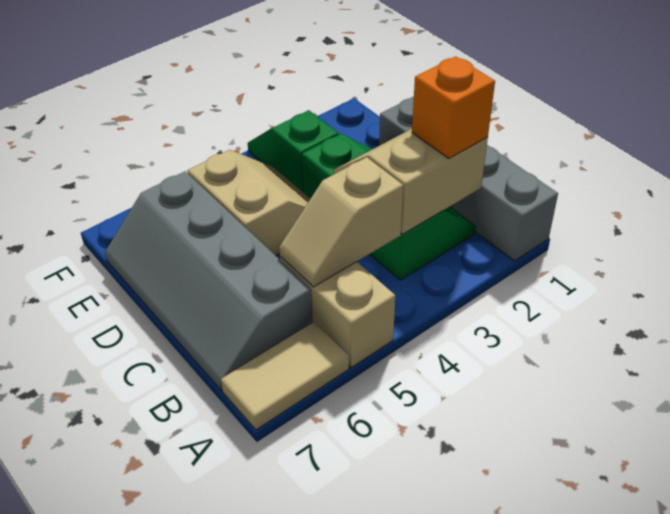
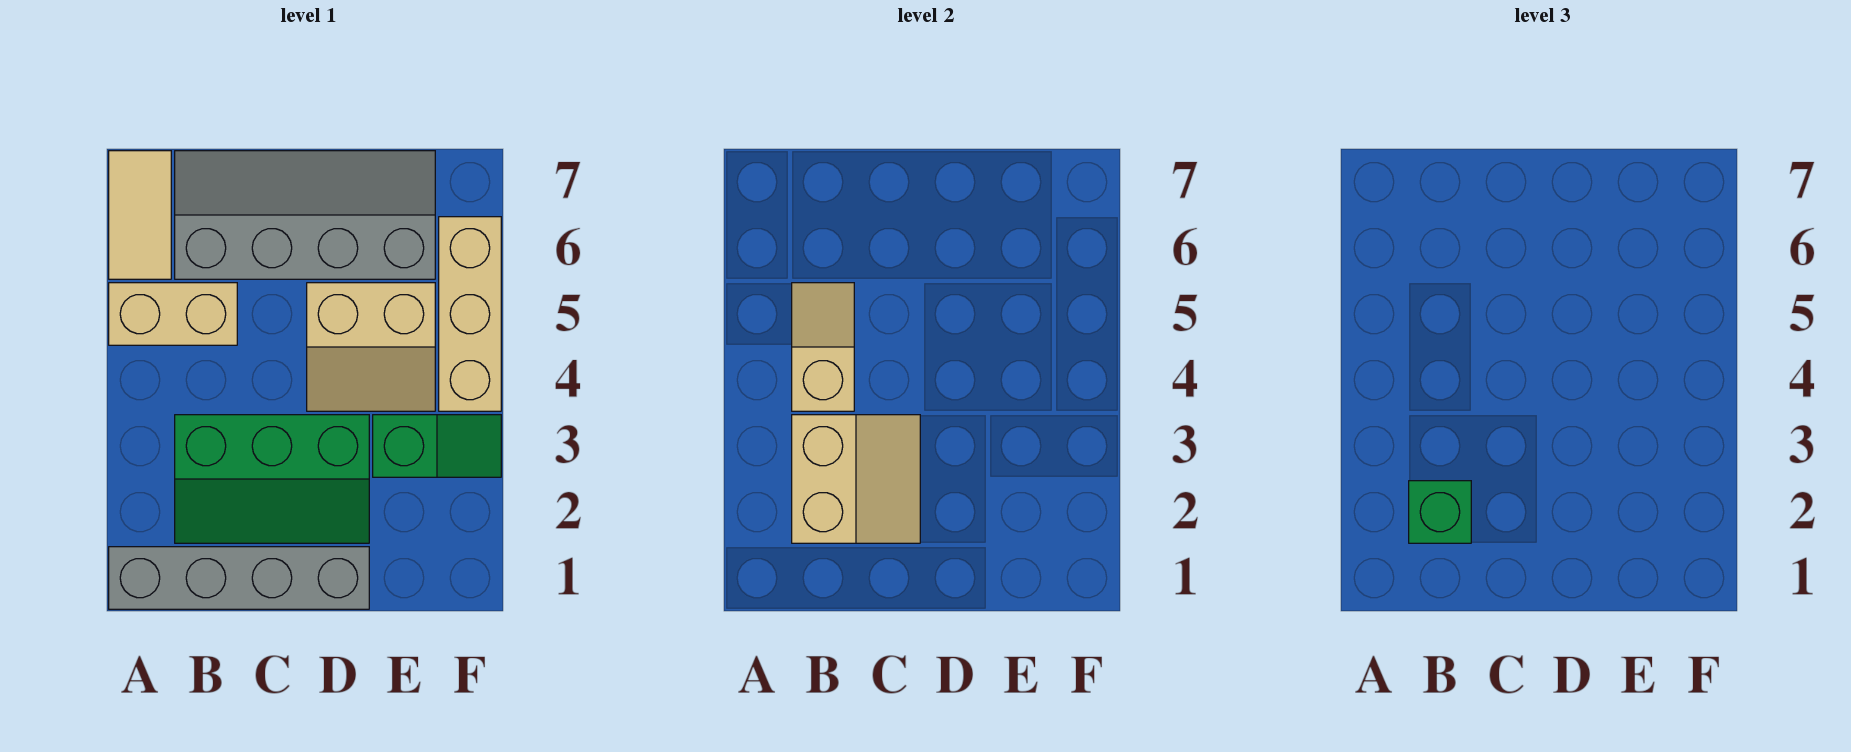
orange 1x1 brick [412,56,495,159] -> green 1x1 brick [1409,481,1471,543]
none -> tan 1x3 brick [439,217,501,411]

